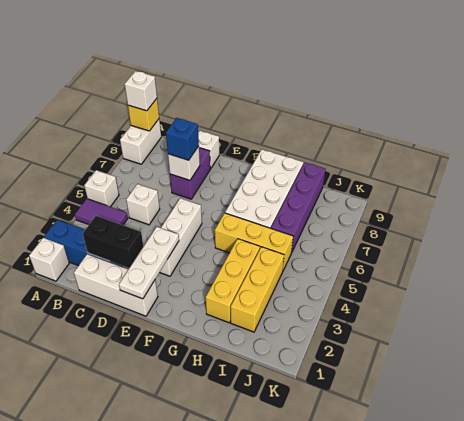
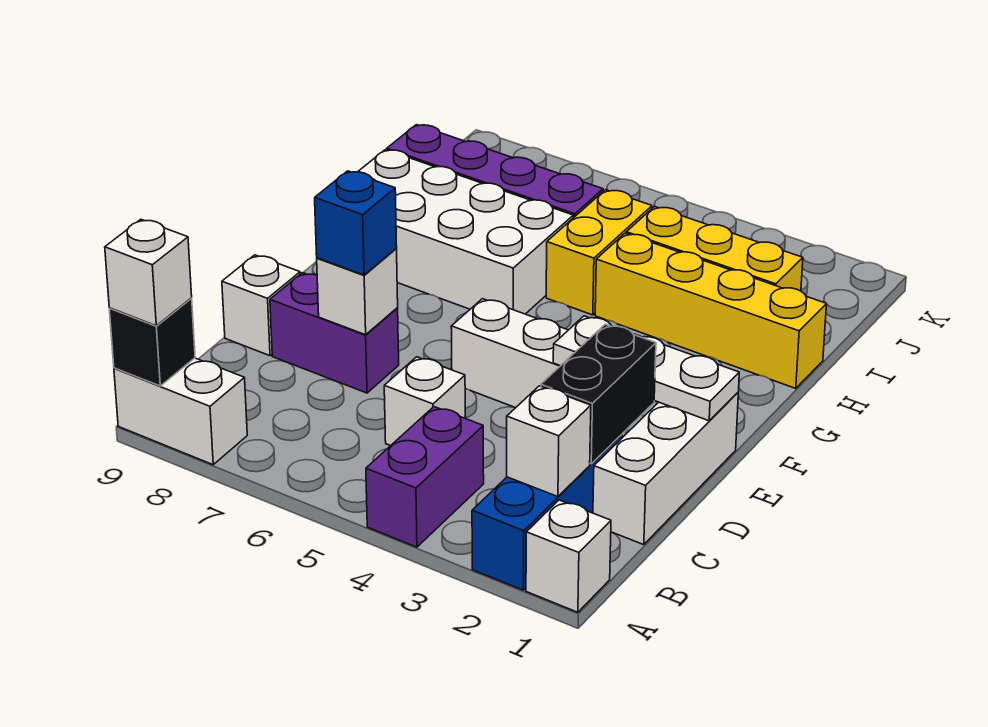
purple 1x2 tile [75,199,128,225] -> purple 1x2 brick [366,407,484,547]
white 1x1 brick [84,170,119,207] -> white 1x1 brick moved to [507,386,591,497]
yellow 1x1 brick [128,99,159,131] -> black 1x1 brick [109,298,195,386]
yellow 1x3 brick [215,213,293,270] -> yellow 1x2 brick [546,190,652,315]
yellow 1x3 brick [206,239,260,323] -> yellow 1x4 brick [595,233,826,389]

